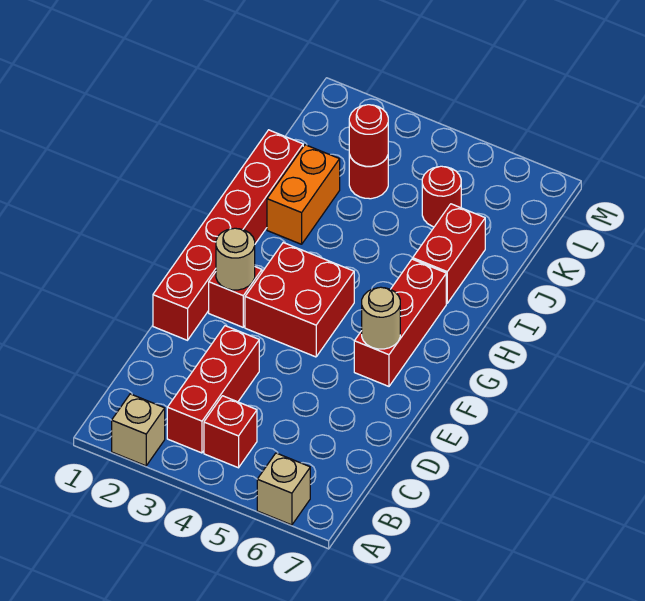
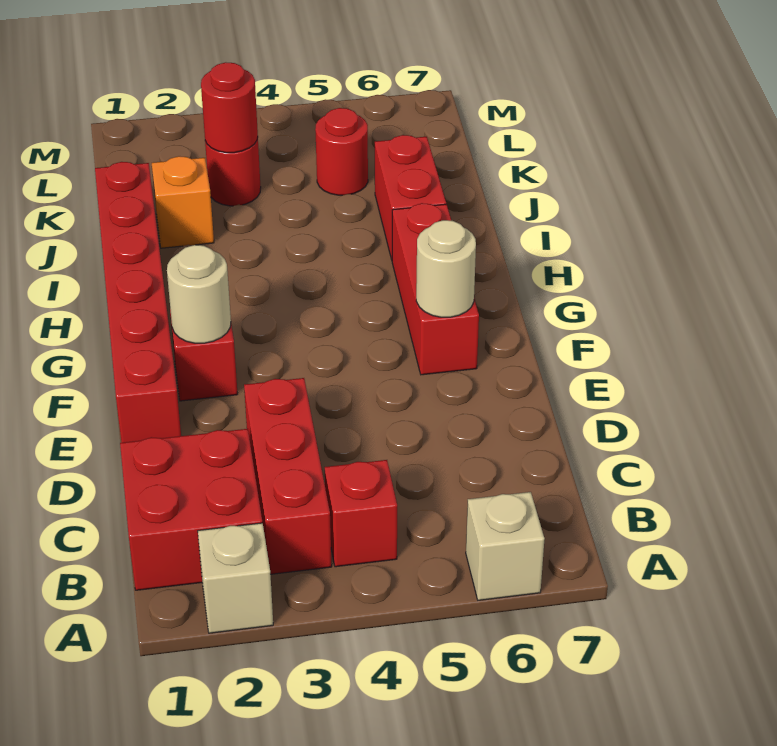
red 2x2 brick [245,243,354,357] -> red 2x2 brick moved to [120,429,262,590]
orange 1x2 brick [267,145,340,244] -> orange 1x1 brick [152,156,214,248]

